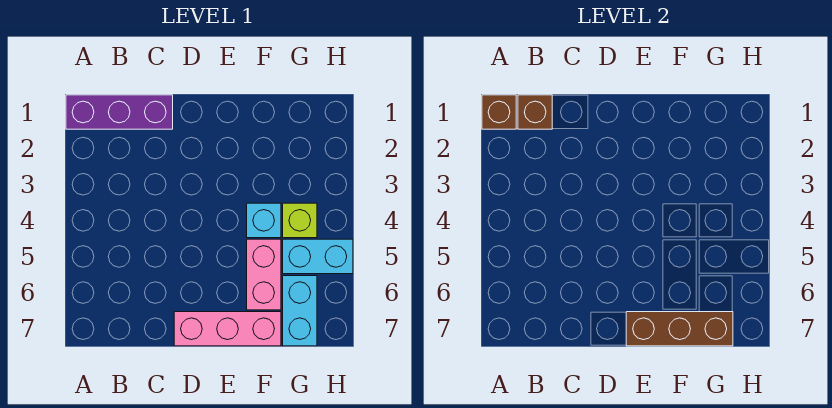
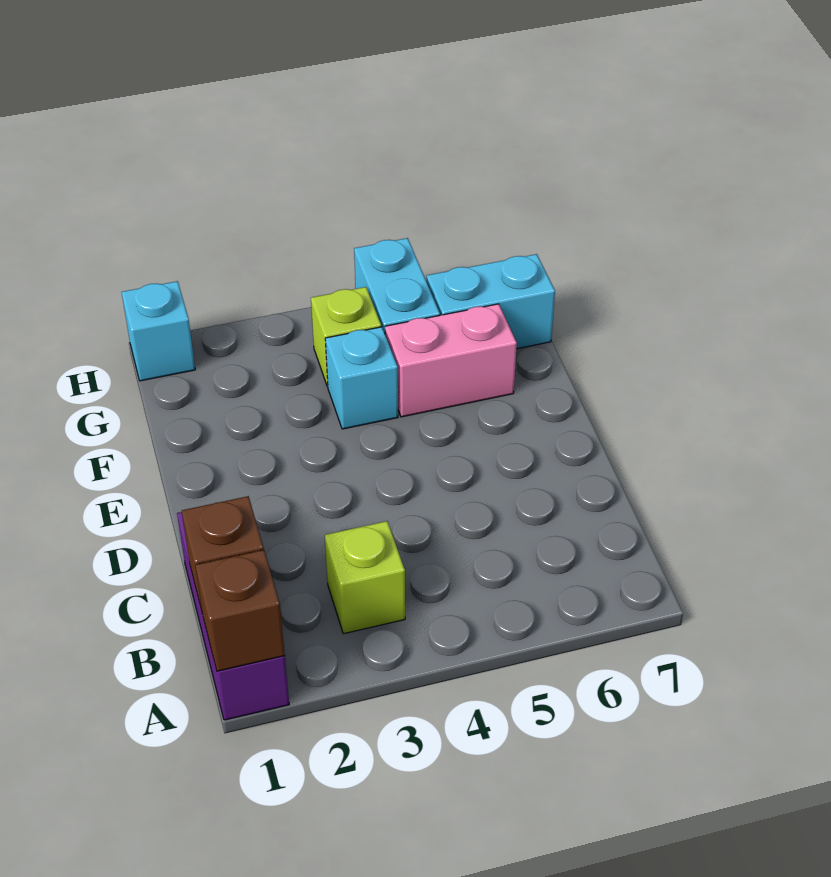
none -> lime 1x1 brick [325,521,405,634]
pink 1x3 brick [174,312,281,346] -> none
brown 1x3 brick [626,312,733,346] -> none
none -> cyan 1x1 brick [122,281,195,381]

